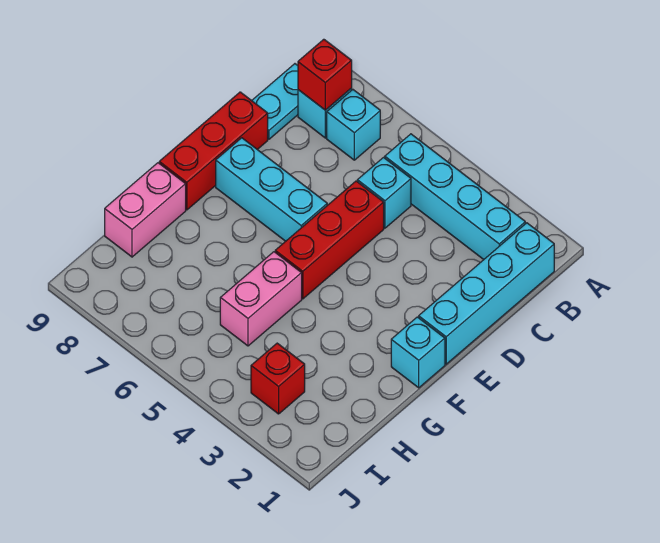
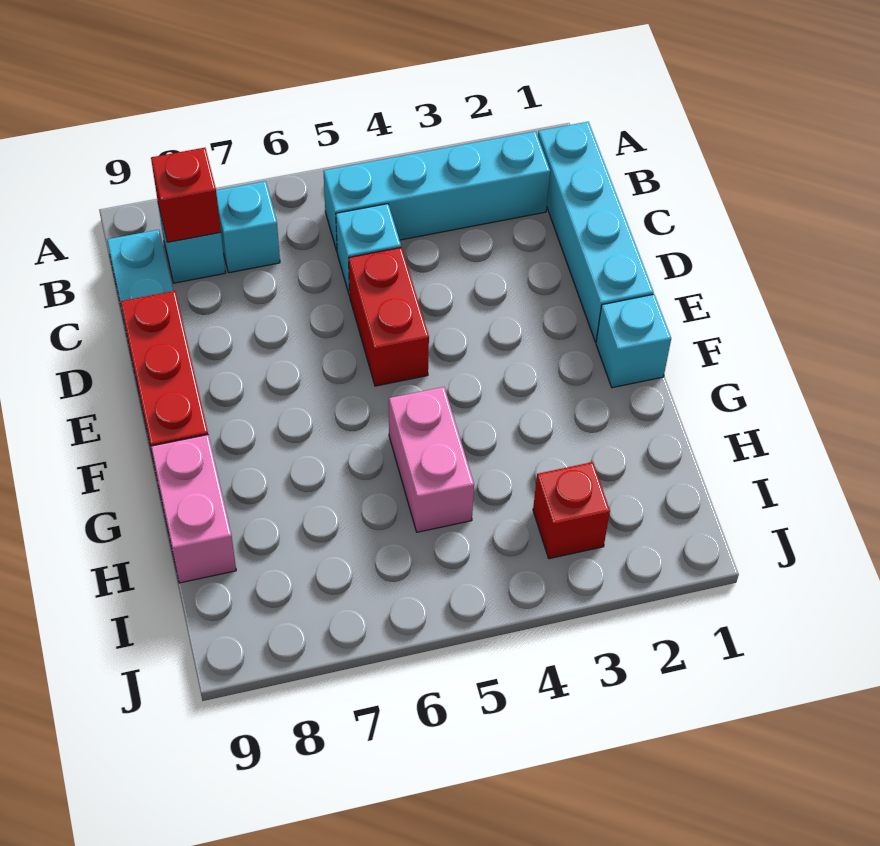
red 1x3 brick [275,181,384,299] -> red 1x2 brick [349,248,429,386]
cyan 1x3 brick [216,138,327,241] -> none

